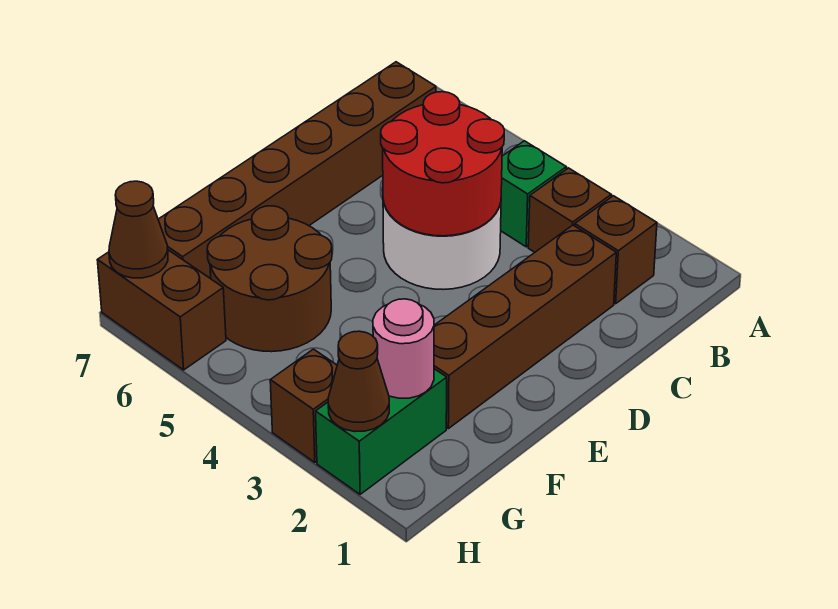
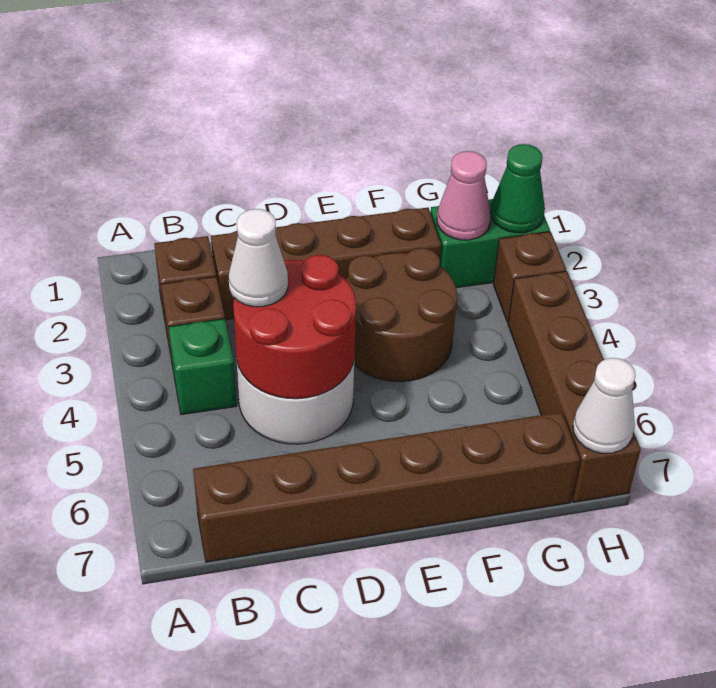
none -> white 1x1 cone [229,209,288,307]
brown 2x2 round brick [207,206,332,352] -> brown 2x2 round brick moved to [346,248,457,382]
pink 1x1 round brick [373,299,434,398] -> pink 1x1 cone [437,151,491,240]
brown 1x1 cone [328,331,389,432] -> green 1x1 cone [491,144,545,233]
brown 1x2 brick [97,250,226,370] -> brown 1x4 brick [508,271,641,502]
brown 1x1 cone [109,181,168,278] -> white 1x1 cone [573,358,636,453]

